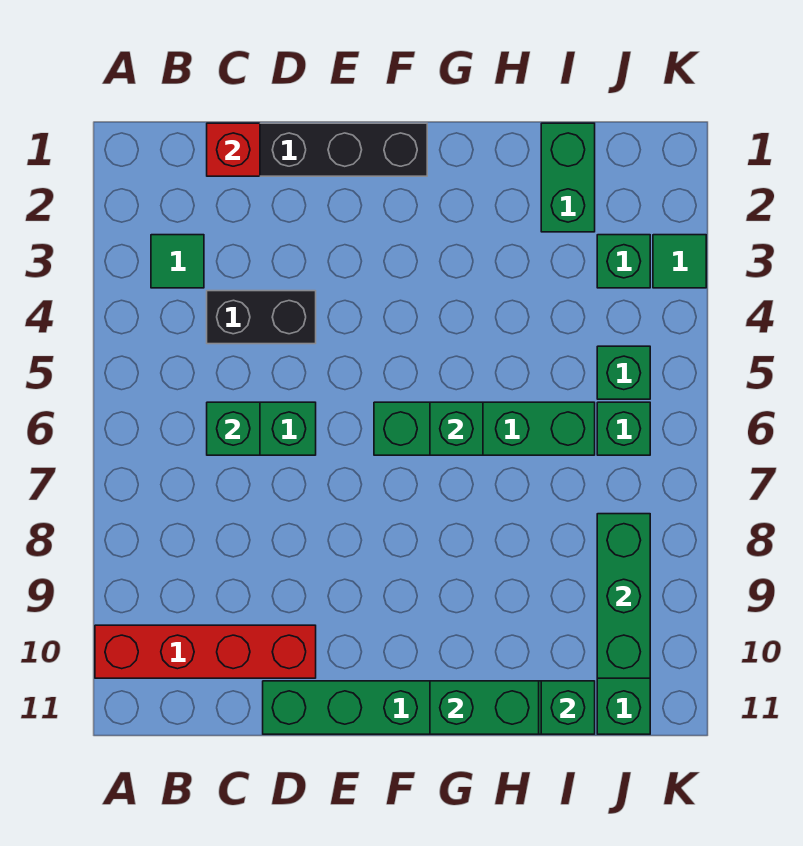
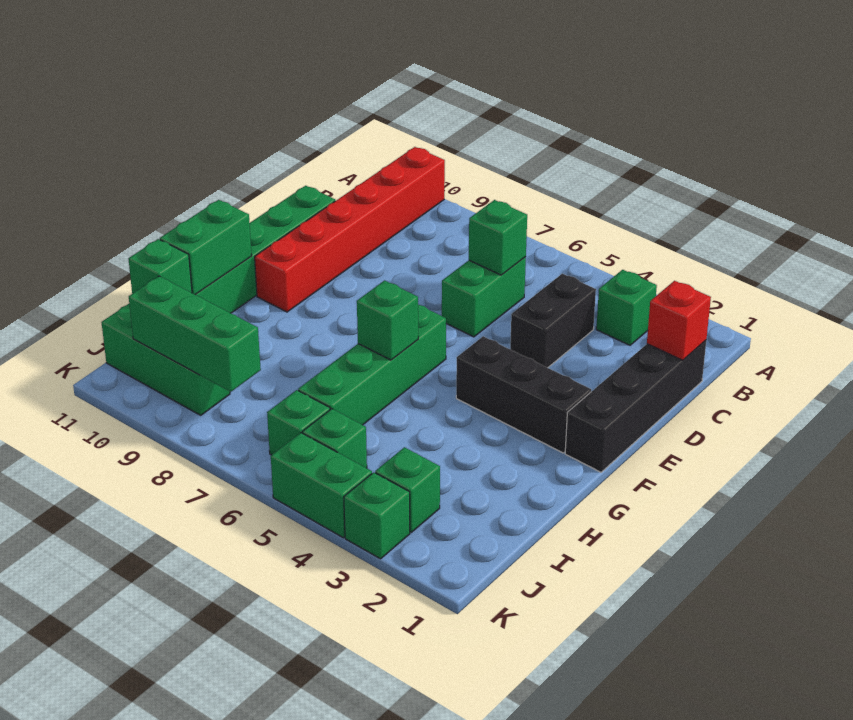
red 1x4 brick [95,625,316,678] -> red 1x6 brick [255,147,445,312]
green 1x1 tile [151,235,204,288] -> green 1x1 brick [596,270,657,345]
none -> black 1x3 brick [456,336,591,453]
green 1x2 brick [541,123,595,232] -> green 1x2 brick moved to [271,433,372,538]
green 1x1 tile [653,235,706,288] -> green 1x1 brick [344,472,410,559]

